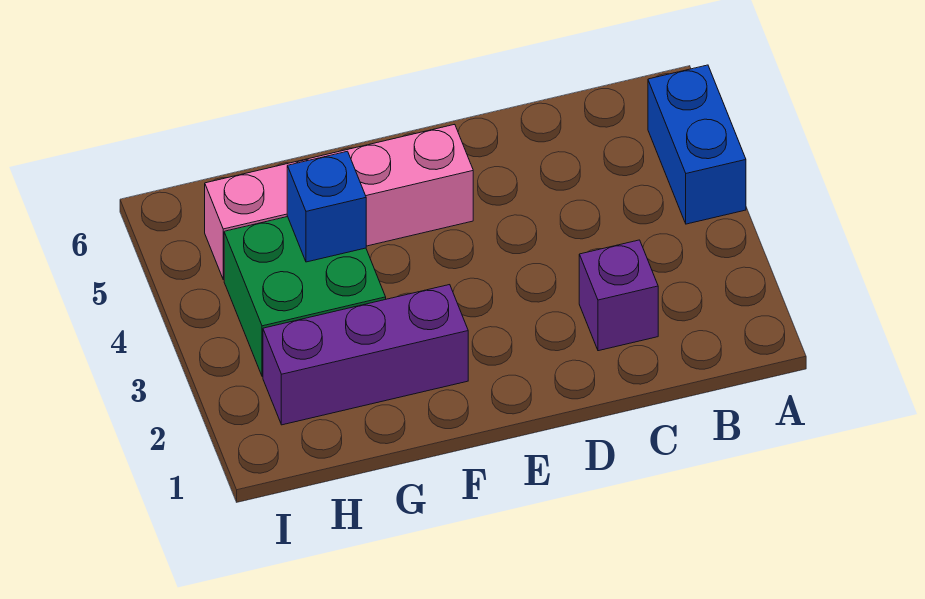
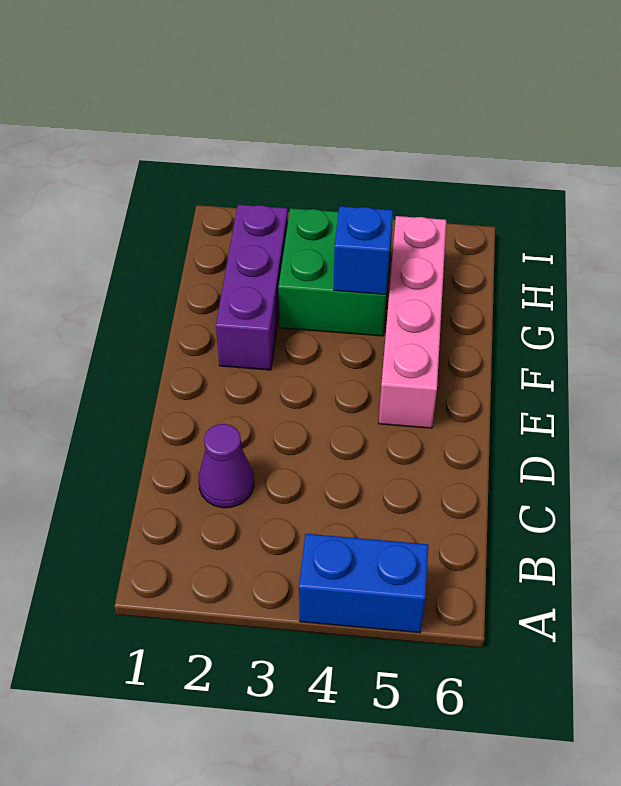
purple 1x1 brick [579,240,658,351] -> purple 1x1 cone [199,424,254,508]

